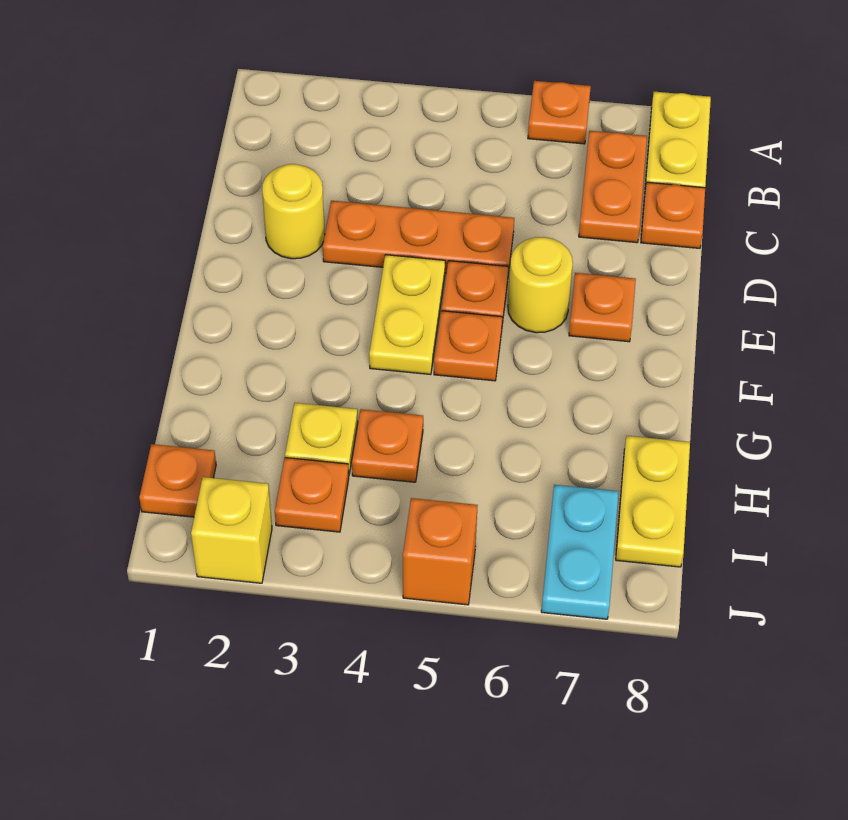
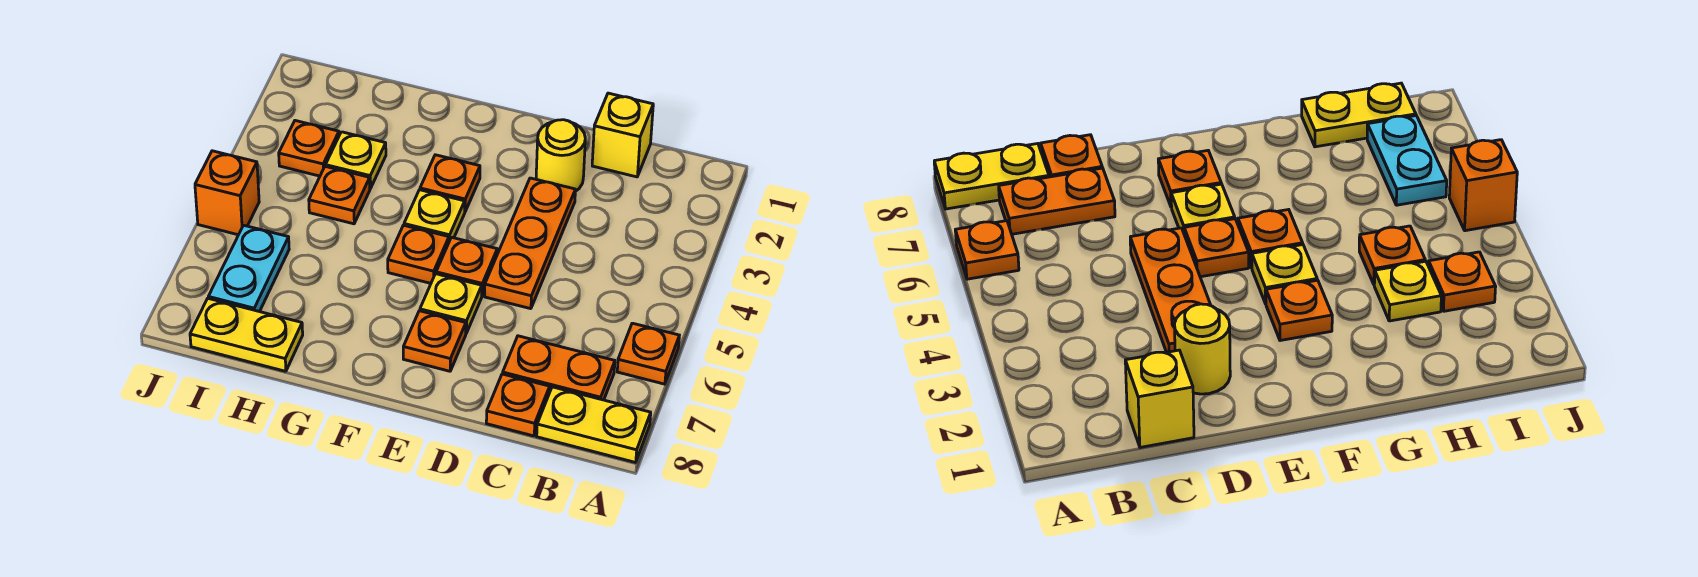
yellow 1x2 plate [369,255,445,375] -> yellow 1x1 plate [404,190,465,241]
yellow 1x1 round brick [508,237,573,333] -> yellow 1x1 plate [420,274,482,333]
orange 1x1 plate [139,444,216,517] -> orange 1x1 plate moved to [420,155,480,211]
cyan 1x2 plate [541,485,619,619] -> cyan 1x2 plate turned to [208,225,289,312]
yellow 1x1 brick [191,477,272,583] -> yellow 1x1 brick moved to [592,93,653,177]

